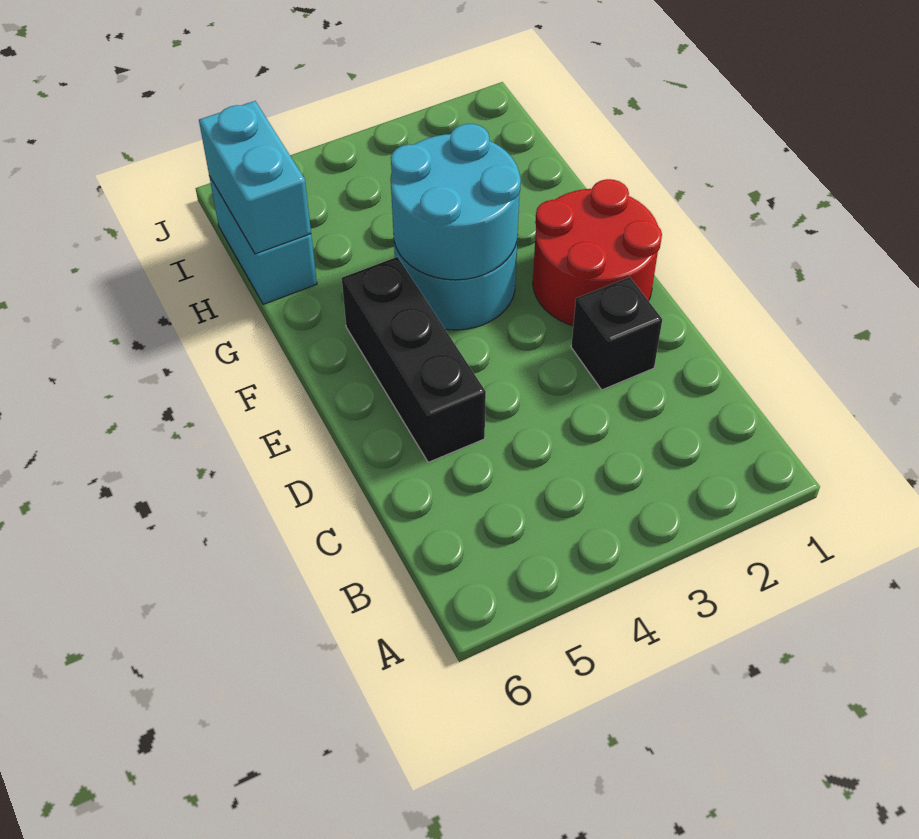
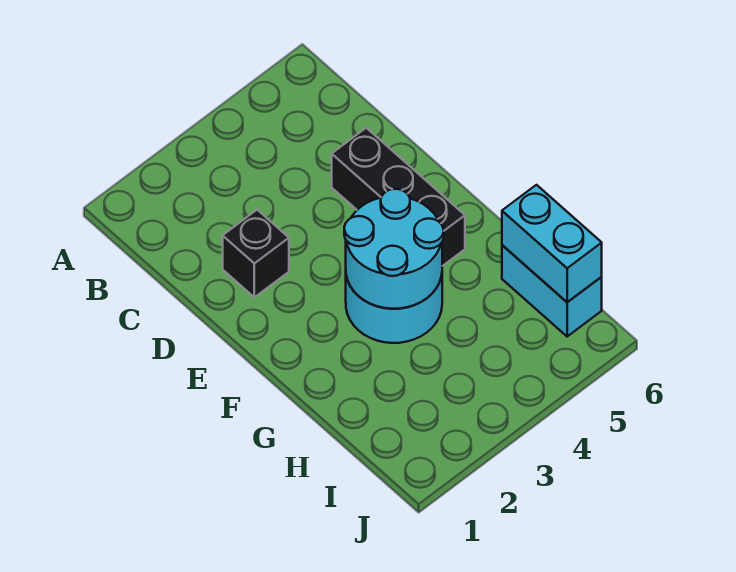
red 2x2 round brick [533,179,662,326] -> none

